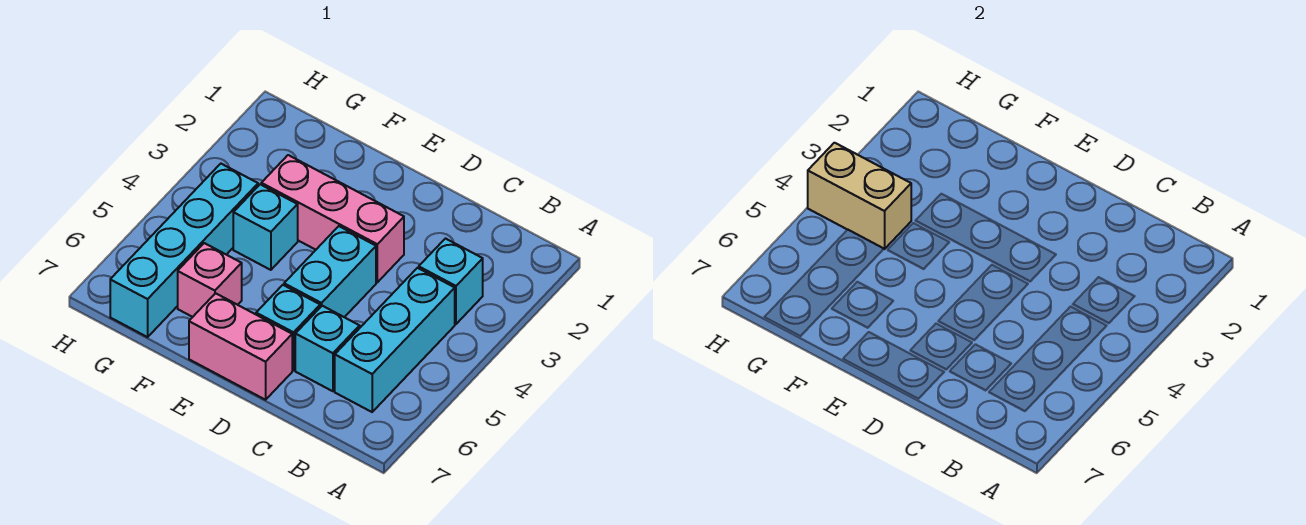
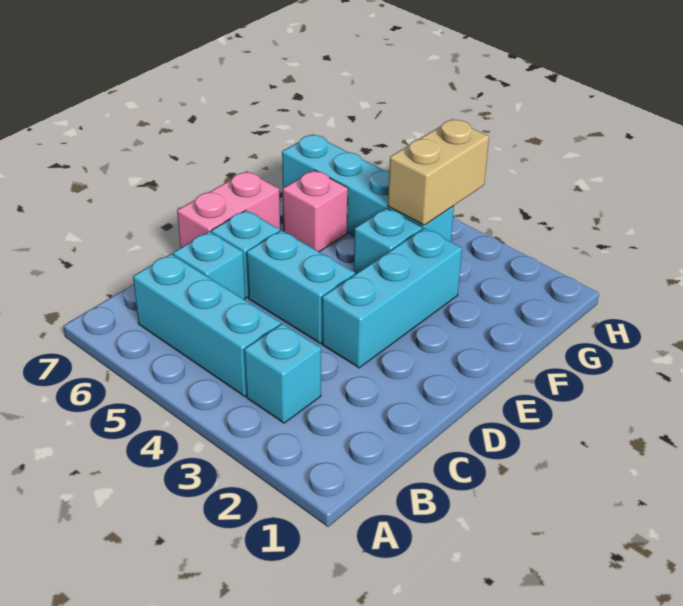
pink 1x3 brick [261,155,404,282] -> cyan 1x3 brick [322,228,462,368]

